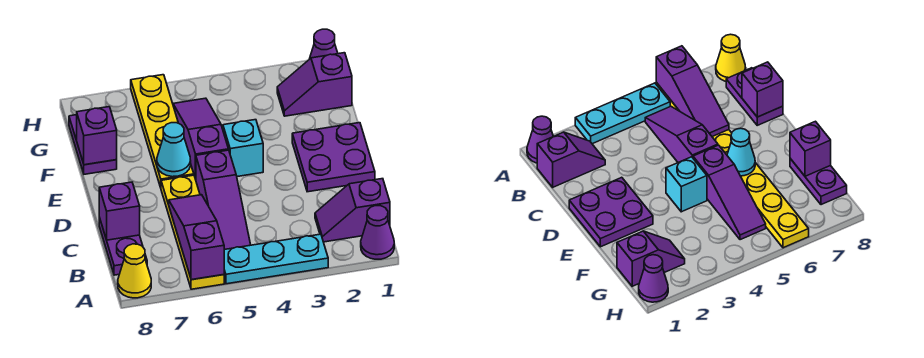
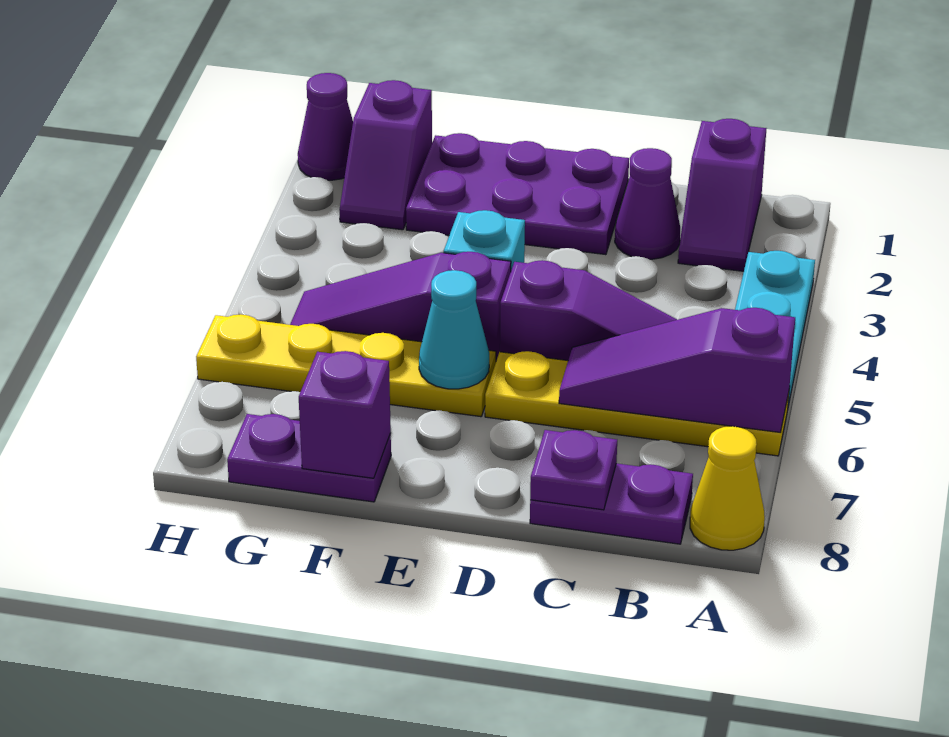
purple 1x1 cone [361,206,394,259] -> purple 1x1 cone moved to [615,148,680,259]
purple 1x1 brick [99,182,140,240] -> purple 1x1 plate [530,430,617,510]
purple 2x2 plate [292,123,375,192] -> purple 2x3 plate [406,133,629,255]

